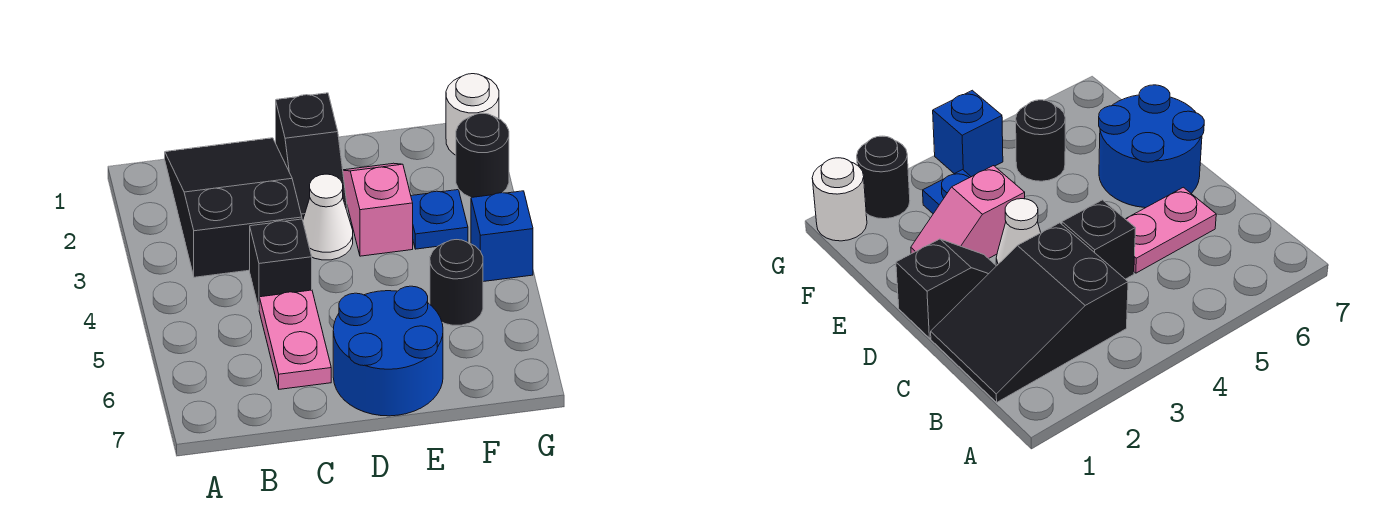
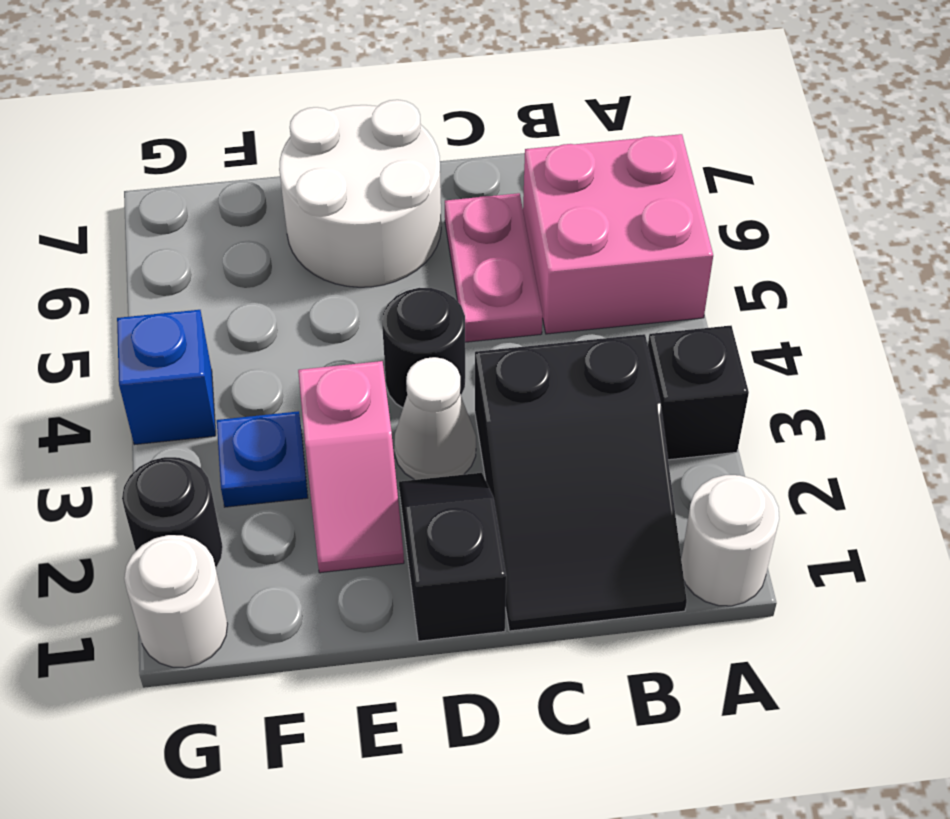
none -> white 1x1 round brick [681,475,779,606]
none -> pink 2x2 brick [523,134,713,334]
black 1x1 brick [250,219,312,308] -> black 1x1 brick moved to [648,326,749,460]
blue 2x2 round brick [333,286,443,416] -> white 2x2 round brick [279,100,441,287]
black 1x1 round brick [430,240,483,325] -> black 1x1 round brick moved to [382,288,465,408]

